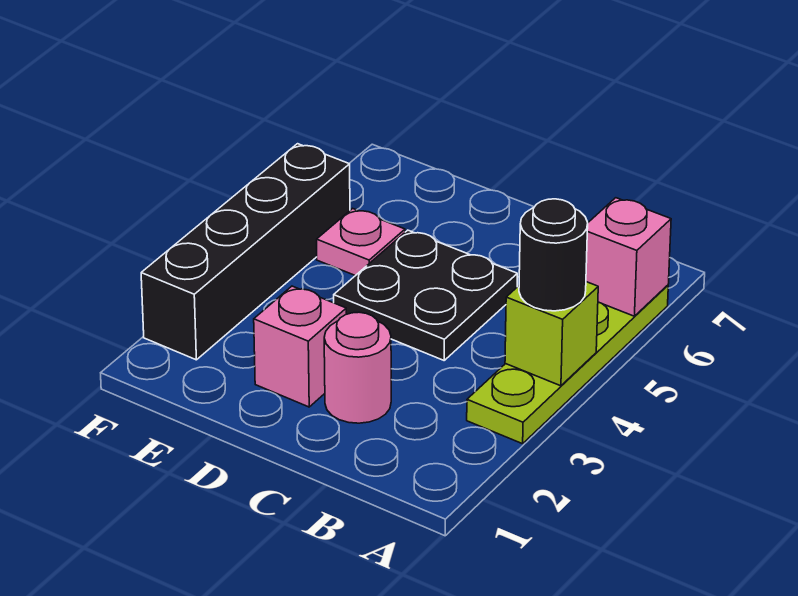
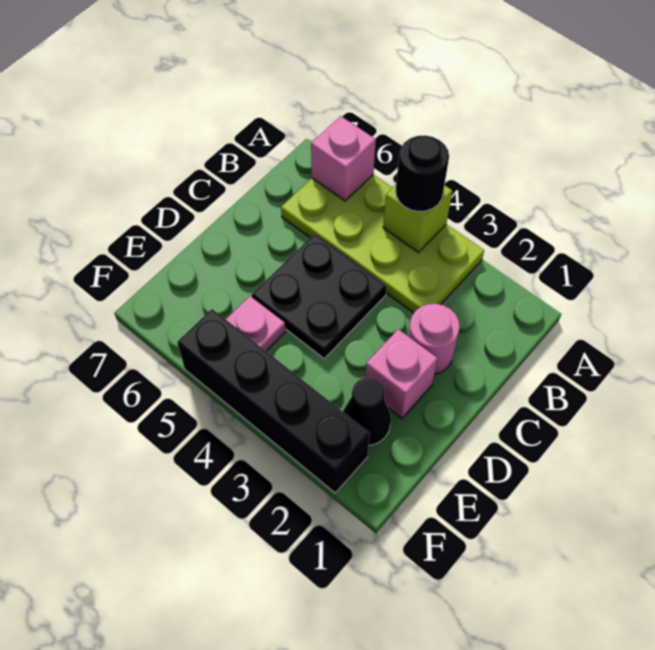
lime 1x4 plate [467,285,668,444] -> lime 2x4 plate [281,175,484,313]
none -> black 1x1 cone [343,378,391,445]

